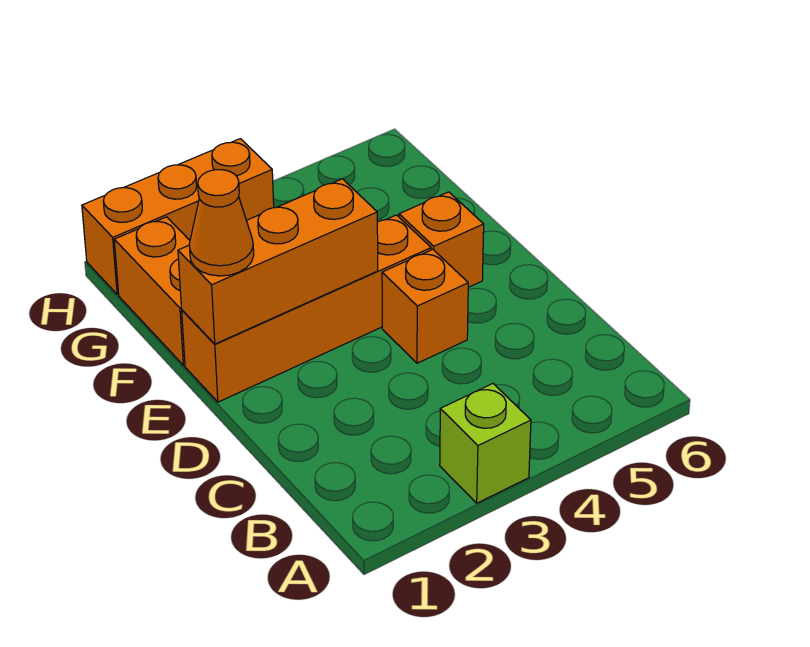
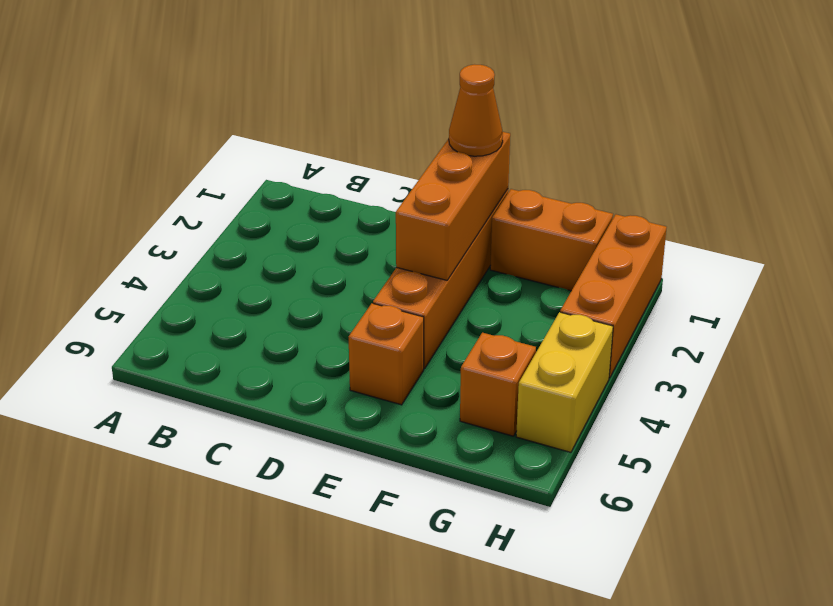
lime 1x1 brick [440,384,531,503] -> none
orange 1x1 brick [382,249,468,363] -> orange 1x1 brick moved to [460,333,536,436]
none -> yellow 1x2 brick [516,312,613,452]

